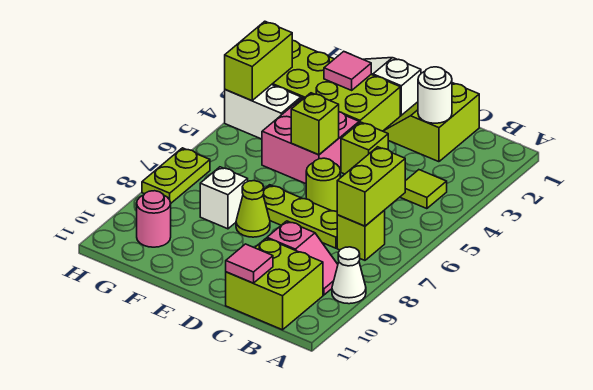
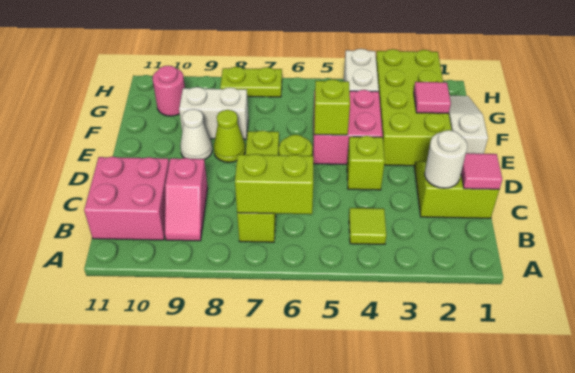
white 1x1 cone [332,247,366,304] -> white 1x1 cone moved to [180,109,212,160]
lime 2x2 brick [226,238,323,330] -> pink 2x2 brick [84,157,169,240]
pink 1x1 tile [226,244,273,283] -> pink 1x1 tile moved to [461,153,502,189]
white 1x1 brick [200,167,248,229] -> white 1x2 brick [179,87,248,139]
lime 1x2 brick [225,21,292,101] -> none

